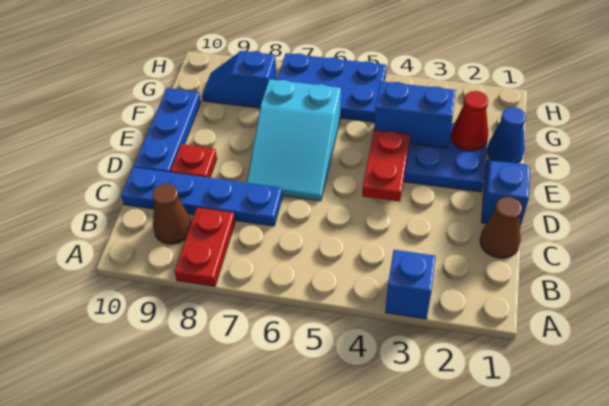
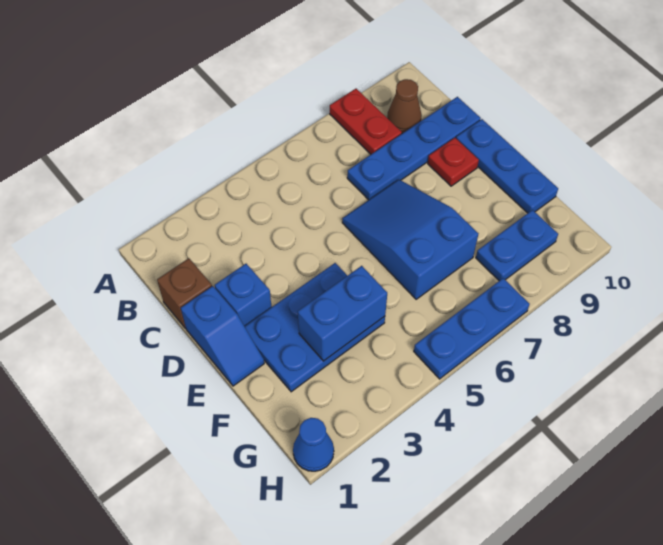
blue 1x1 brick [385,250,436,319] -> blue 1x1 brick moved to [215,264,272,326]
brown 1x1 cone [480,197,522,258] -> brown 1x1 brick [157,258,212,328]
red 1x2 plate [362,130,410,202] -> none
cyan 2x3 slope [247,79,341,201] -> blue 2x3 slope [342,180,479,299]
blue 1x1 cone [487,107,526,163] -> blue 1x1 cone moved to [293,418,334,471]
red 1x1 cone [451,91,488,151] -> none
blue 2x3 plate [277,53,386,122] -> blue 1x3 plate [414,278,529,379]
blue 1x2 slope [202,51,277,108] -> blue 1x2 plate [476,210,558,281]

